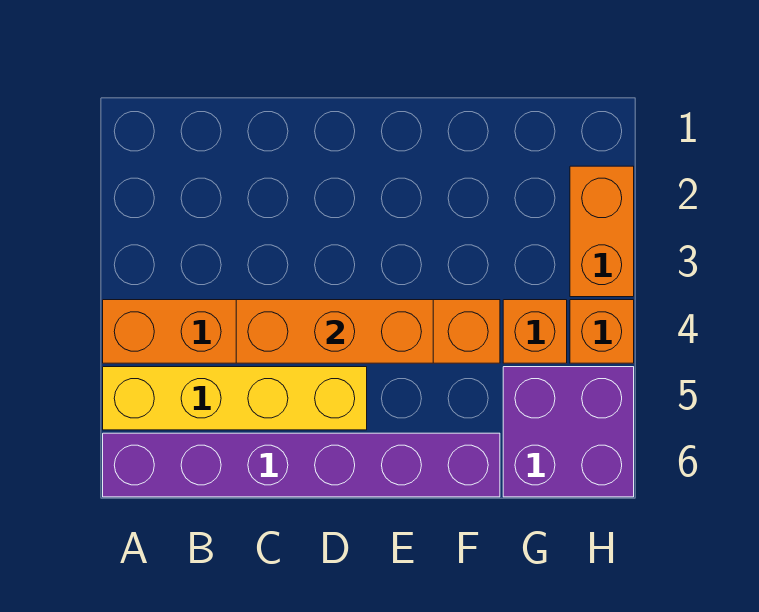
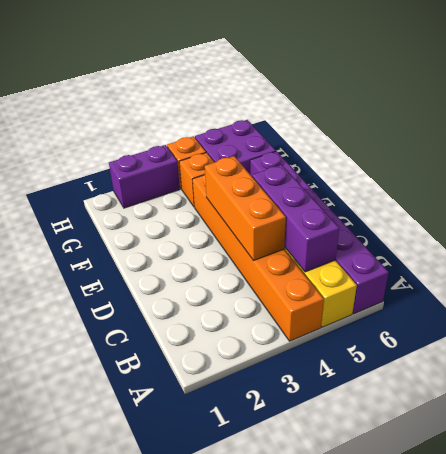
none -> purple 1x3 brick [252,165,339,272]
orange 1x2 brick [570,166,634,297] -> purple 1x2 brick [109,145,180,208]

